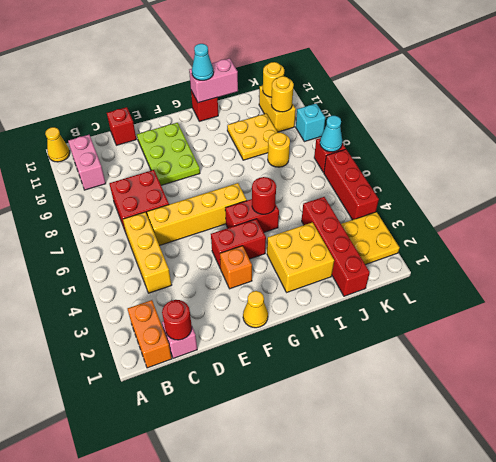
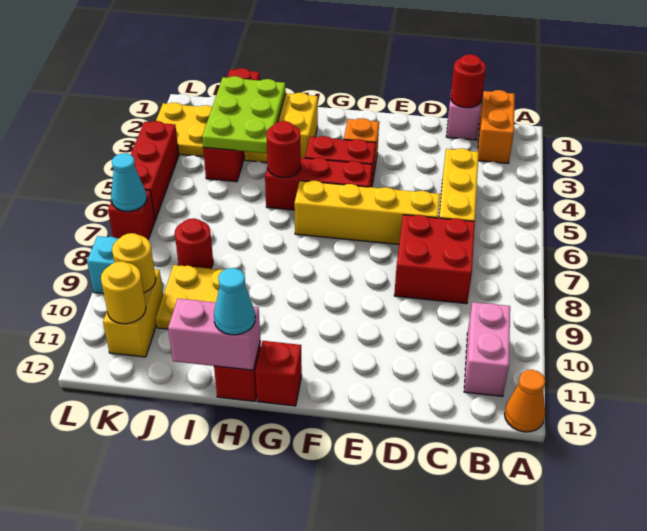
yellow 1x1 cone [45,127,70,162] -> orange 1x1 cone [505,370,545,432]
red 1x1 brick [107,107,136,145] -> red 1x1 brick moved to [255,341,302,406]
lime 2x3 plate [137,123,200,185] -> lime 2x3 plate moved to [202,76,286,153]
yellow 1x1 cone [243,291,268,328] -> none
red 1x2 brick [225,199,279,232] -> red 1x3 brick [265,158,372,210]
yellow 1x1 round brick [268,133,290,167] -> red 1x1 round brick [175,218,213,269]

